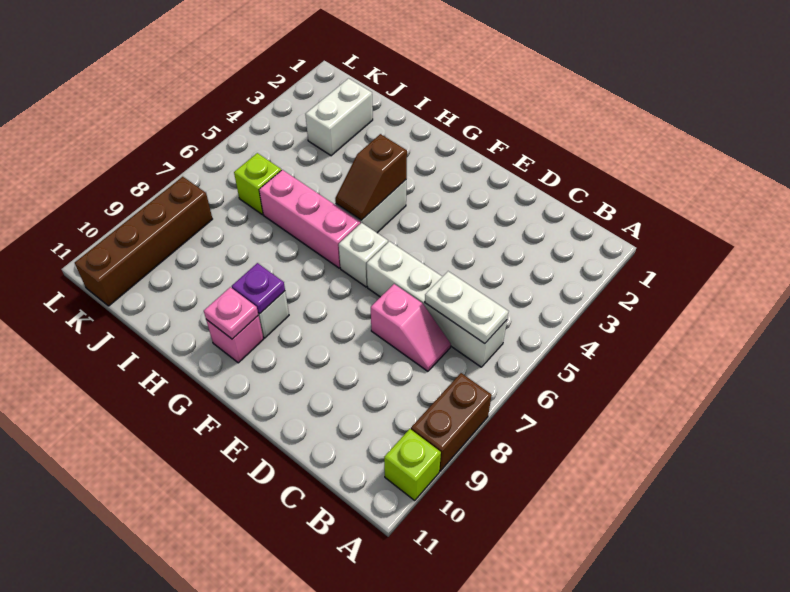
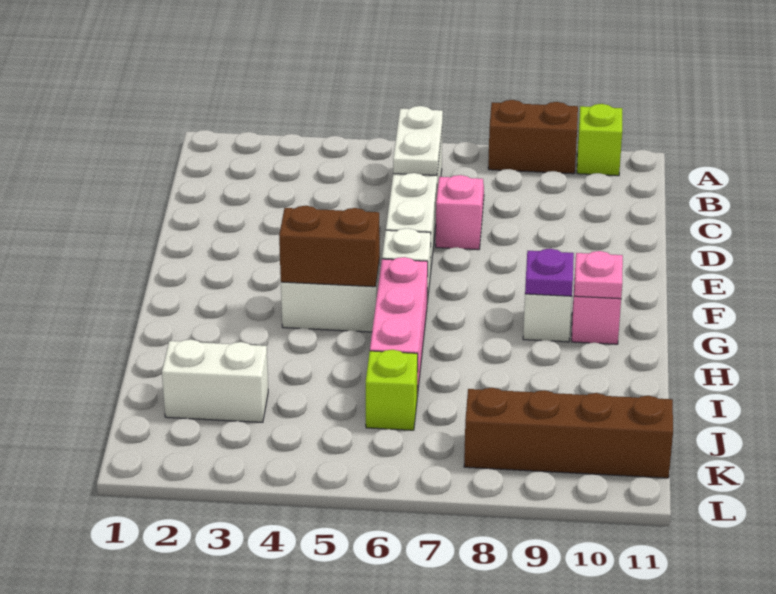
brown 1x2 slope [335,134,407,220] -> brown 1x2 brick [279,206,380,287]

